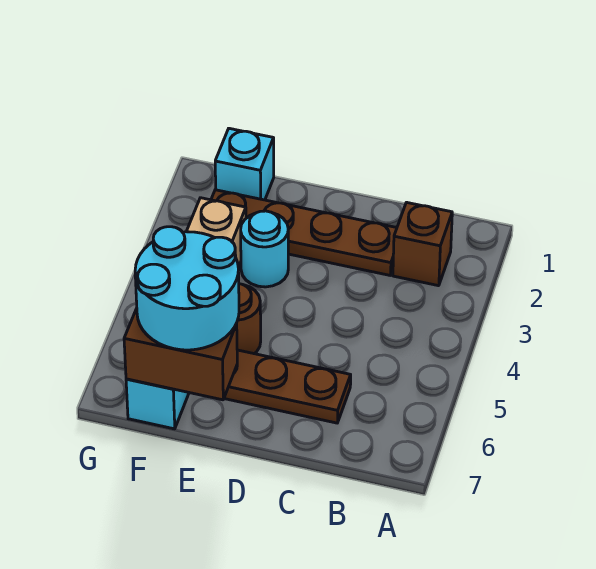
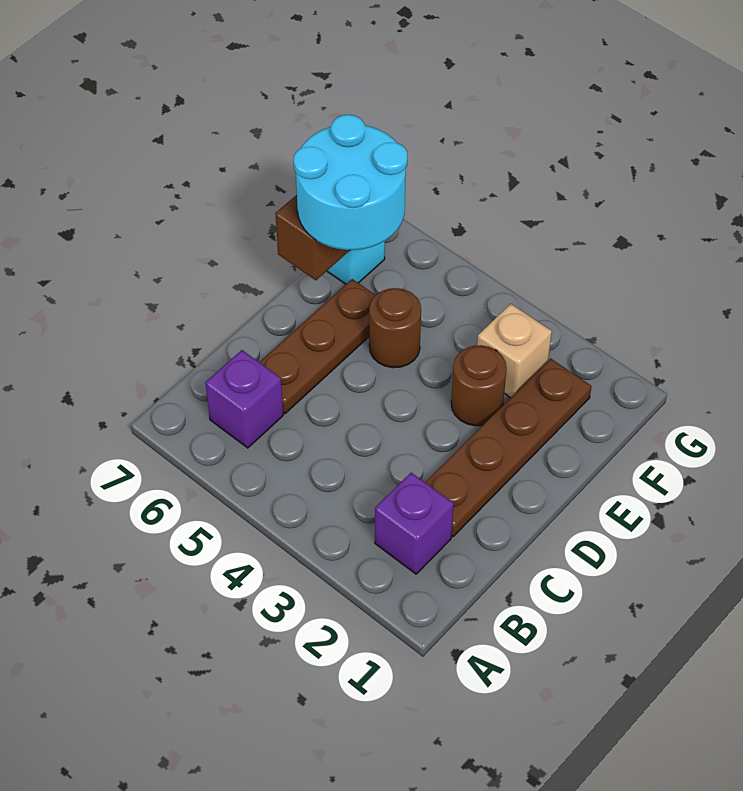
brown 1x1 brick [393,202,452,286] -> purple 1x1 brick [375,473,454,574]
none -> purple 1x1 brick [205,350,283,448]
cyan 1x1 round brick [241,211,288,287] -> brown 1x1 round brick [451,345,507,426]
cyan 1x1 brick [215,128,274,200] -> none

